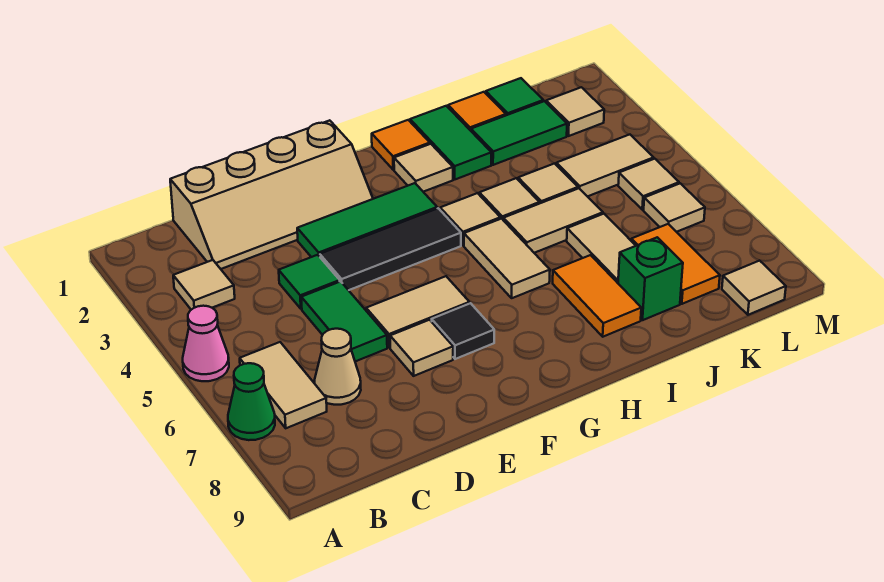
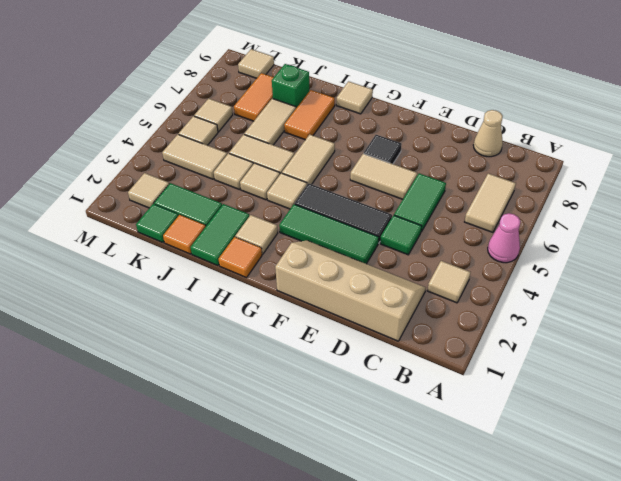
green 1x1 cone [228,363,275,440] -> none
tan 1x1 cone [314,329,361,405] -> tan 1x1 cone moved to [473,110,503,157]
tan 1x1 tile [390,320,453,376] -> tan 1x1 tile moved to [336,81,373,114]

